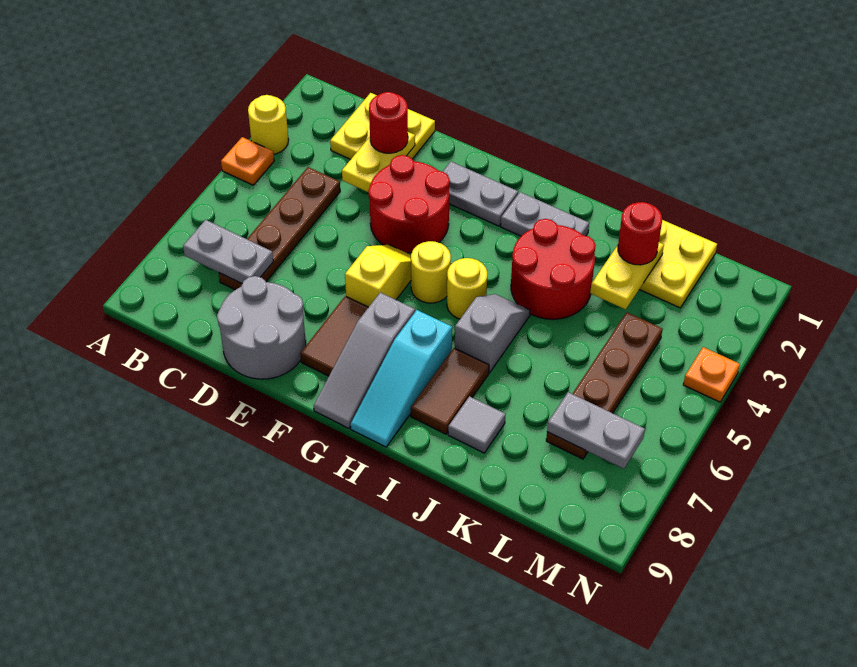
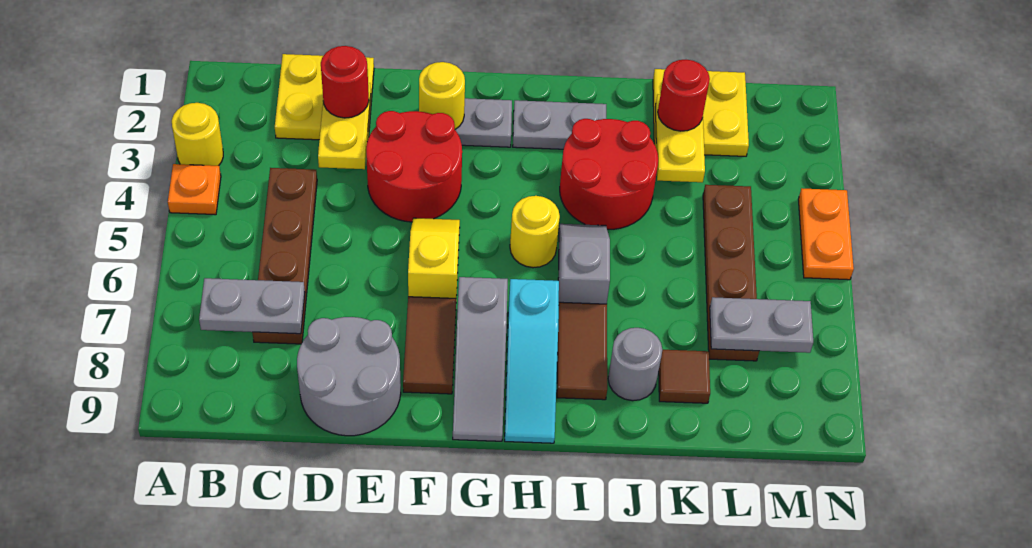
yellow 1x1 round brick [411,241,451,303] -> yellow 1x1 round brick moved to [419,62,465,129]
grey 1x1 tile [448,396,506,453] -> grey 1x1 round brick [608,328,662,401]
none -> brown 1x1 tile [659,350,710,403]
orange 1x1 plate [683,347,740,402] -> orange 1x2 plate [798,188,854,280]

